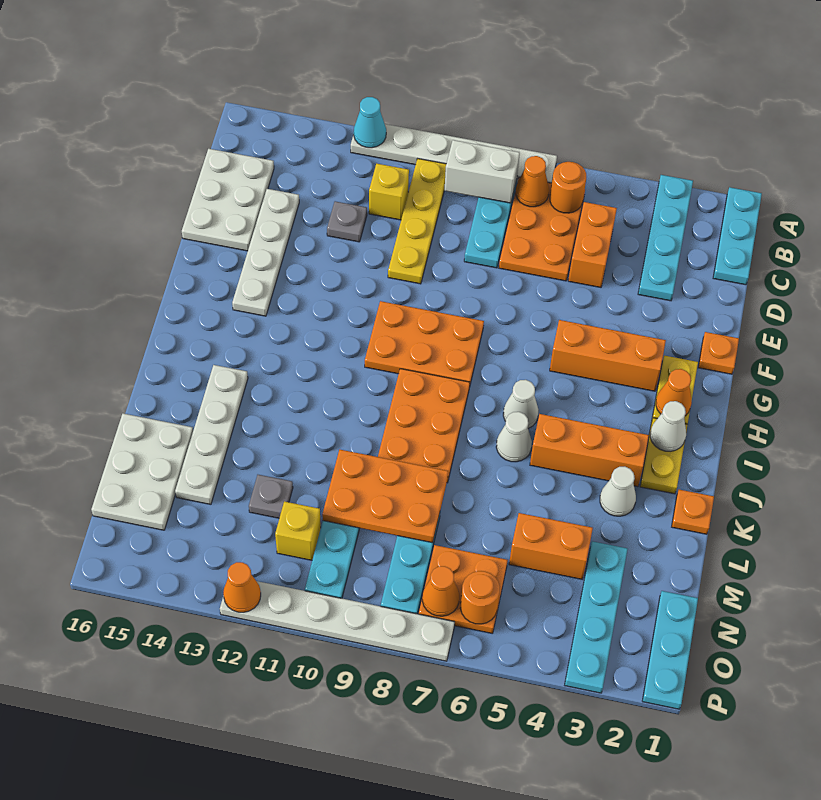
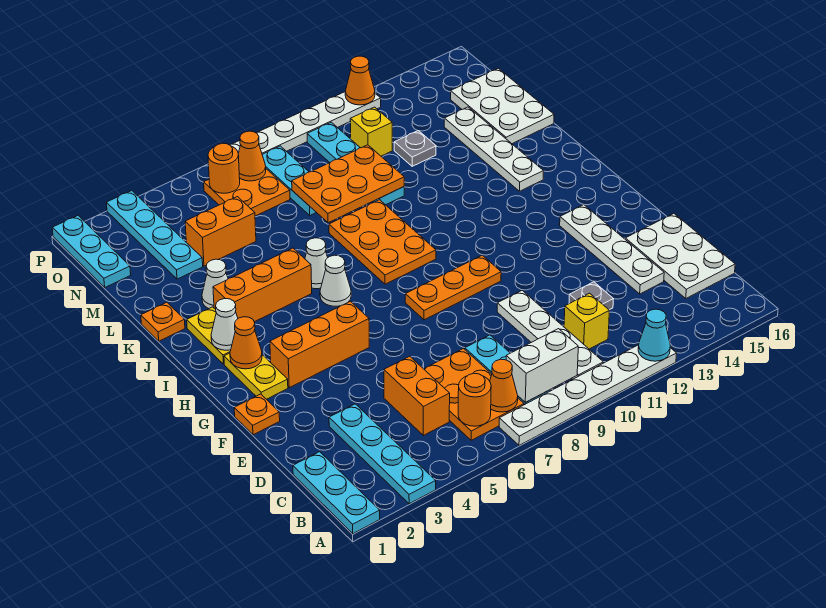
yellow 1x4 plate [388,159,446,284] -> white 1x4 plate [497,291,603,379]
orange 2x3 plate [365,301,484,384] -> orange 1x3 plate [405,255,501,320]

